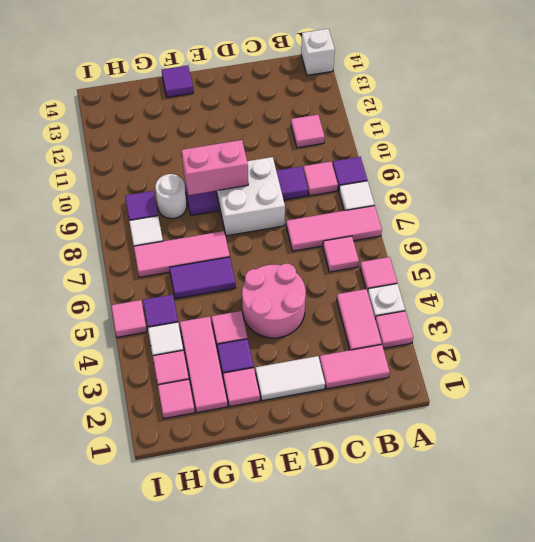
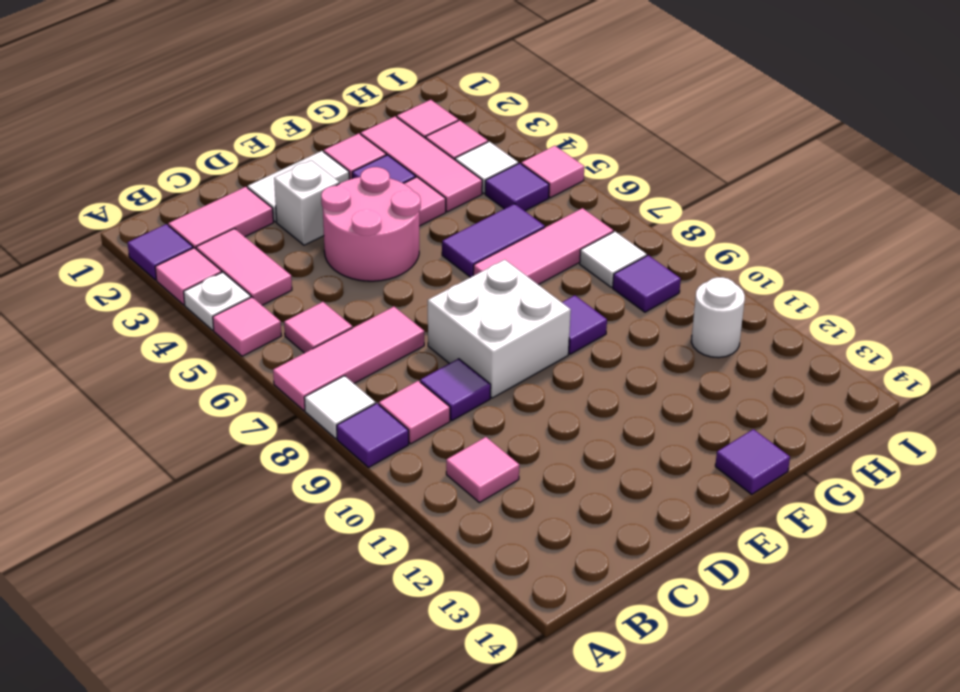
none -> purple 1x1 tile [128,224,193,280]
white 1x1 brick [301,29,335,75] -> white 1x1 brick moved to [274,160,339,245]
pink 1x2 brick [182,140,248,195] -> none
white 1x1 round brick [155,174,187,218] -> white 1x1 round brick moved to [691,277,745,358]

